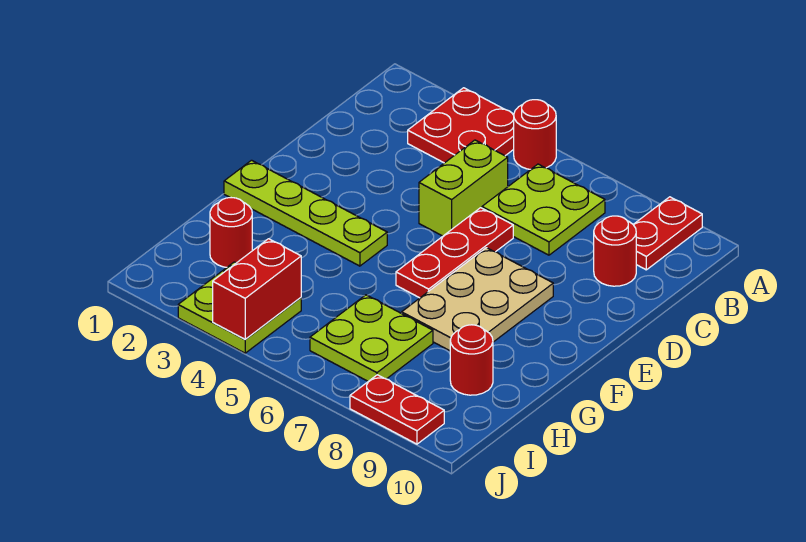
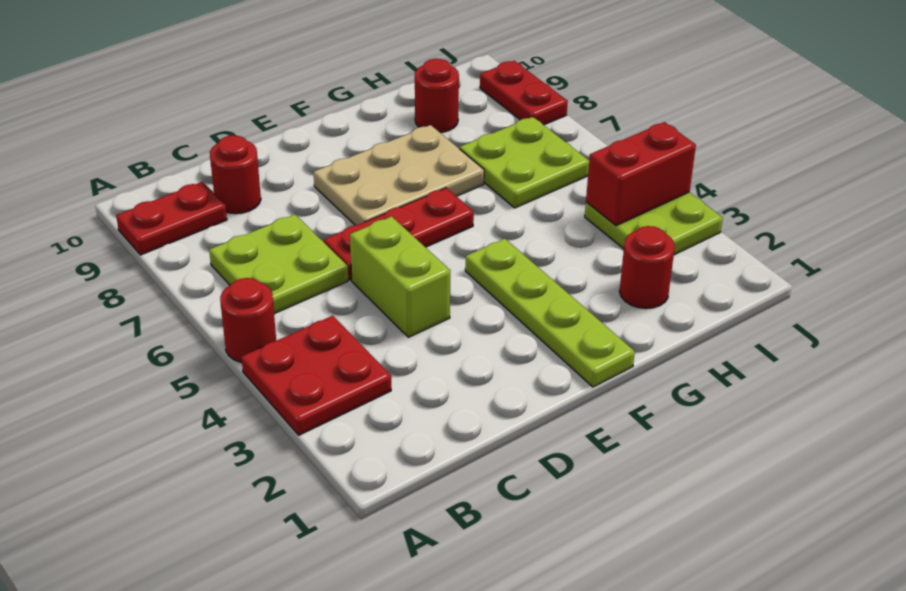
lime 1x2 brick [419,140,508,236] -> lime 1x2 brick turned to [350,216,451,337]

